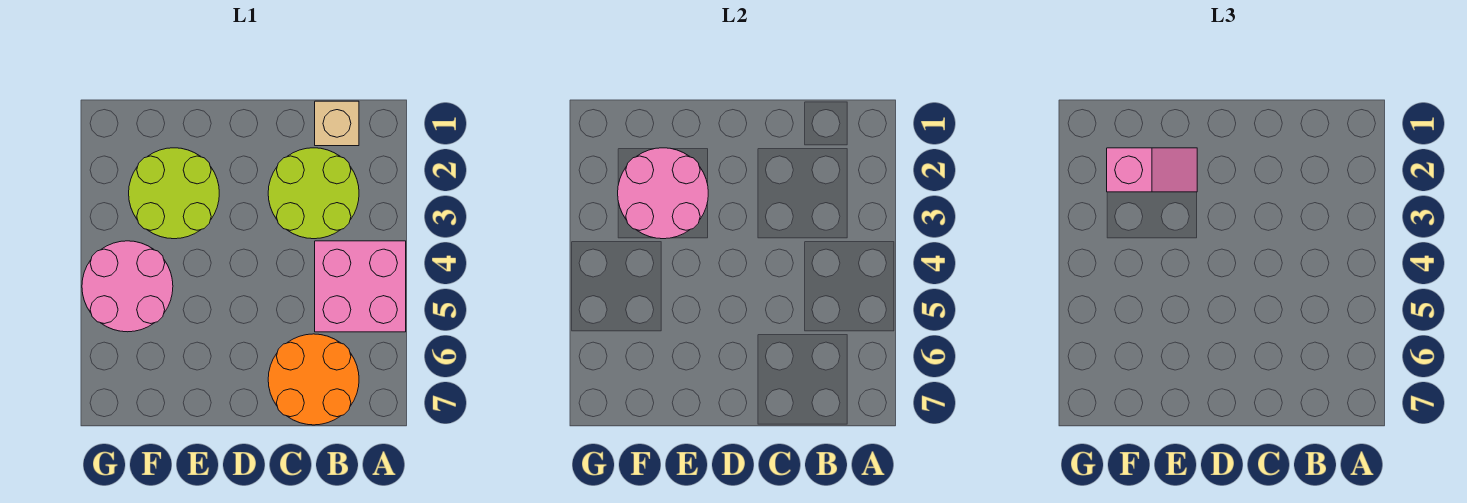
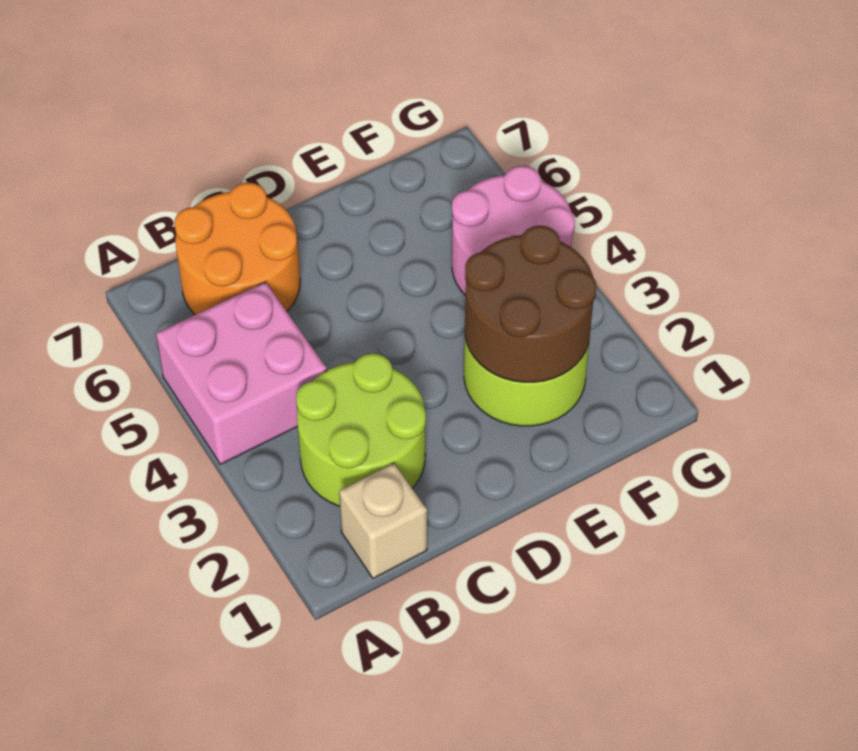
pink 2x2 round brick [618,148,708,239] -> brown 2x2 round brick [465,226,596,382]
pink 1x2 slope [1107,148,1197,192] -> none

